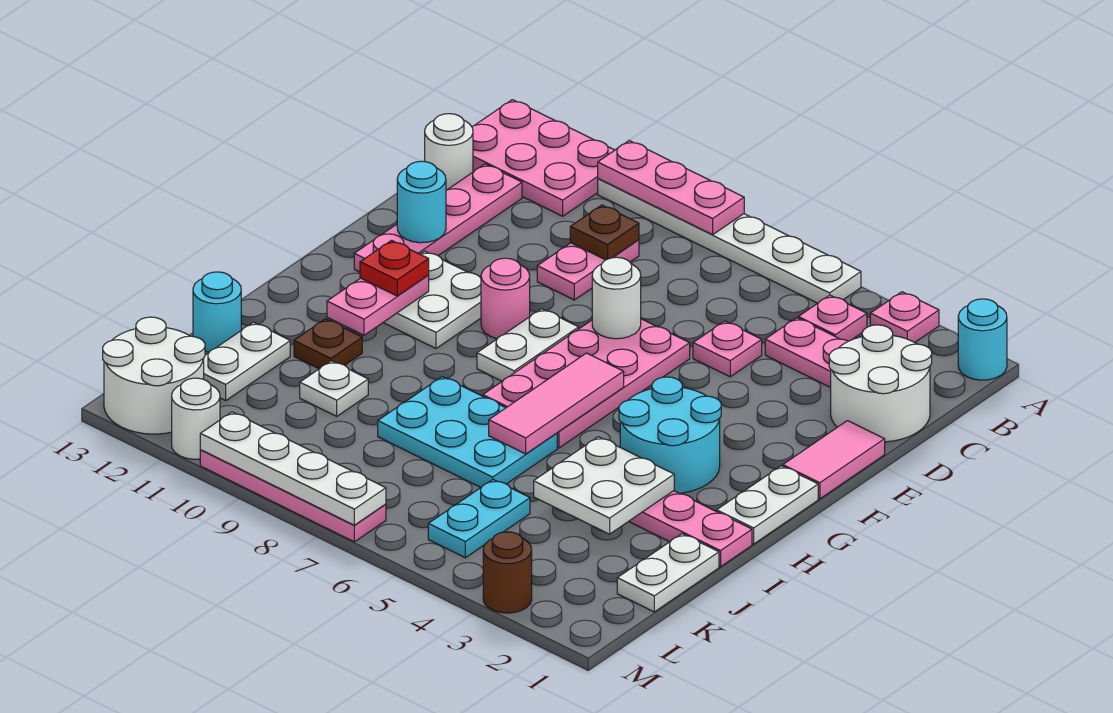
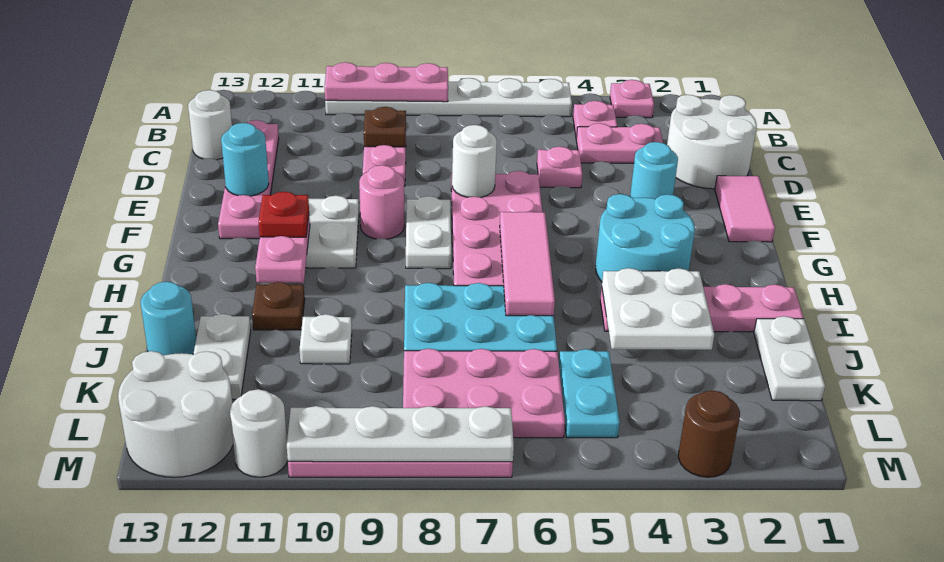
cyan 1x1 round brick [958,299,1007,380] -> cyan 1x1 round brick moved to [630,142,678,199]
pink 2x3 plate [472,100,614,216] -> pink 2x3 plate moved to [403,349,565,438]
white 1x2 plate [717,466,818,544] -> none

